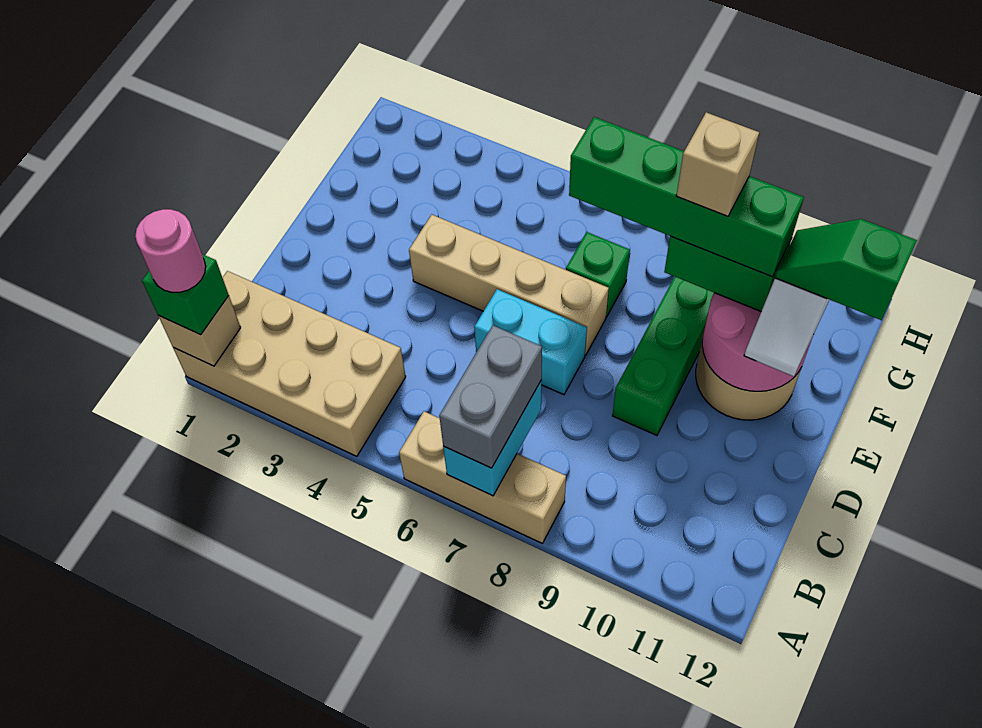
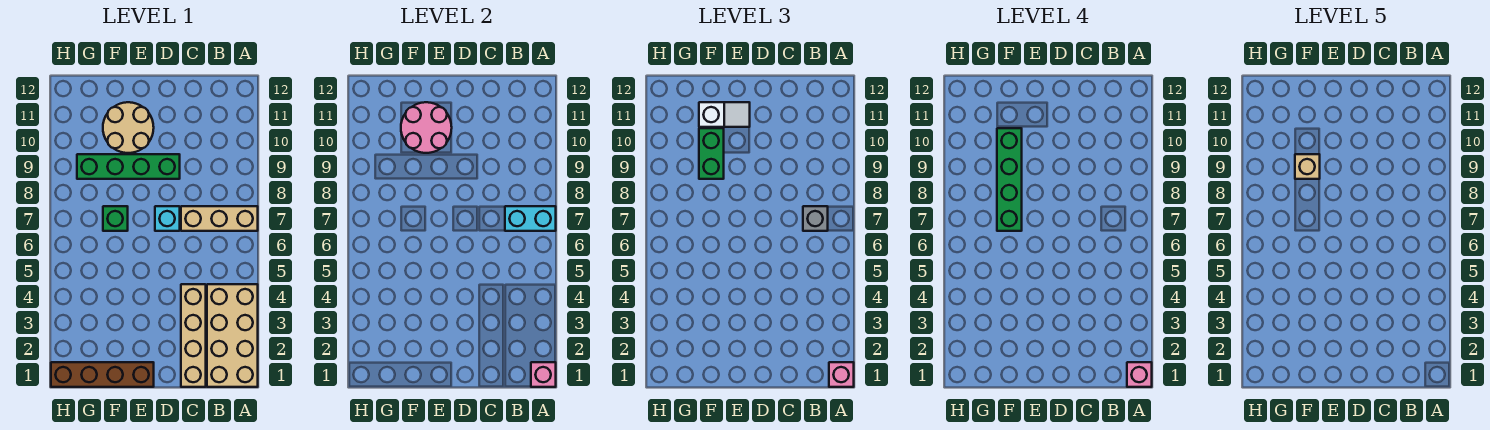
tan 1x1 brick [158,296,241,366] -> pink 1x1 brick [531,362,556,387]
green 1x1 brick [142,254,229,335] -> pink 1x1 brick [829,362,854,387]
pink 1x1 round brick [135,209,206,292] -> pink 1x1 brick [1127,362,1152,387]
tan 1x3 brick [399,411,566,543] -> tan 1x3 brick turned to [181,206,258,231]
grey 1x2 brick [439,325,542,468] -> grey 1x1 brick [803,206,828,231]
cyan 1x2 brick [474,289,587,395] -> cyan 1x1 brick [155,206,180,231]
none -> brown 1x4 brick [51,362,154,387]
tan 1x4 brick [409,215,609,355] -> tan 1x4 brick moved to [181,284,206,387]
green 1x2 slope [775,219,917,320] -> none

